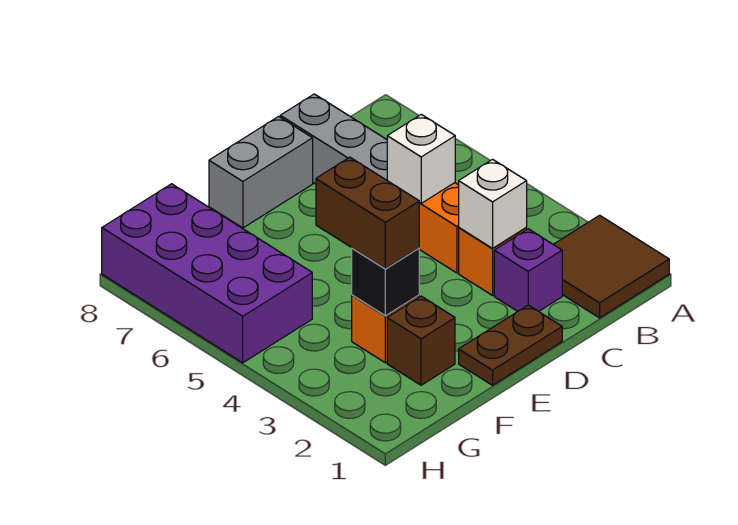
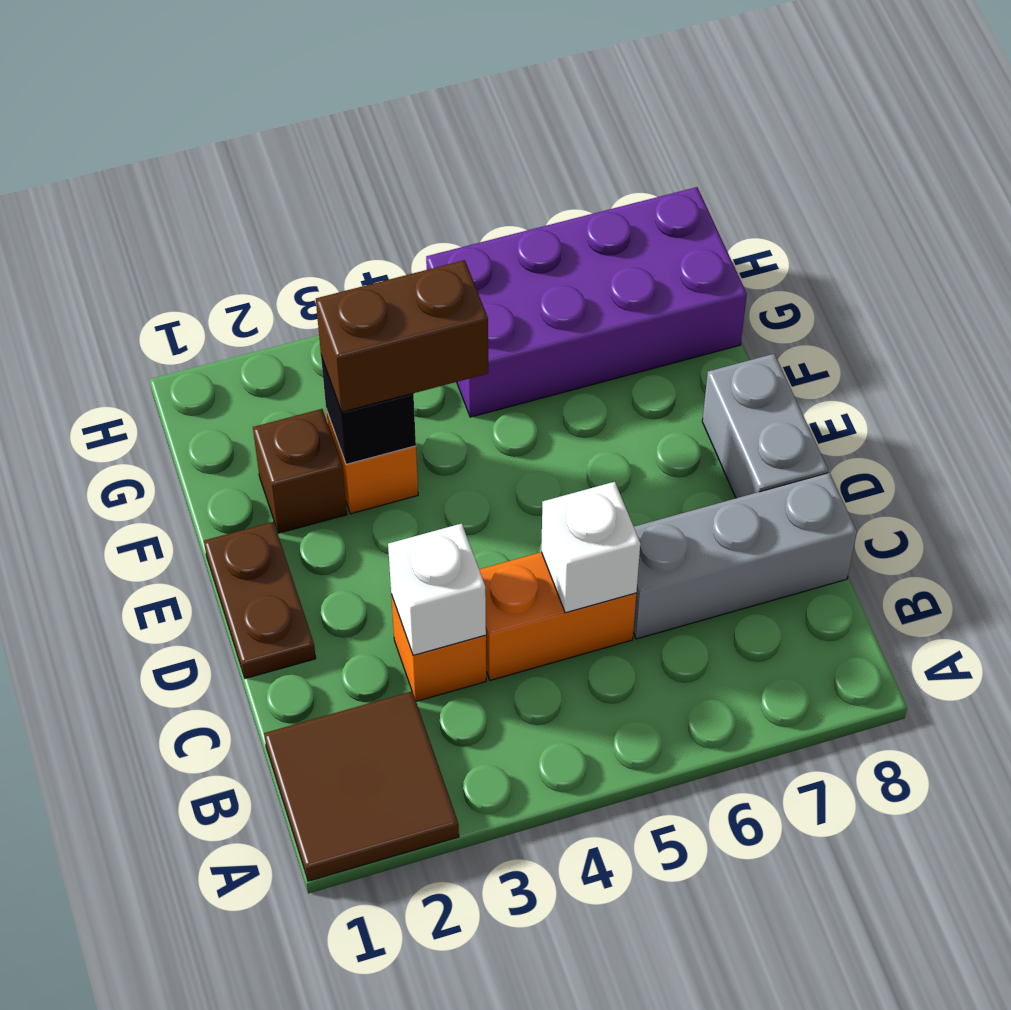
purple 1x1 brick [494,229,562,311] -> none

